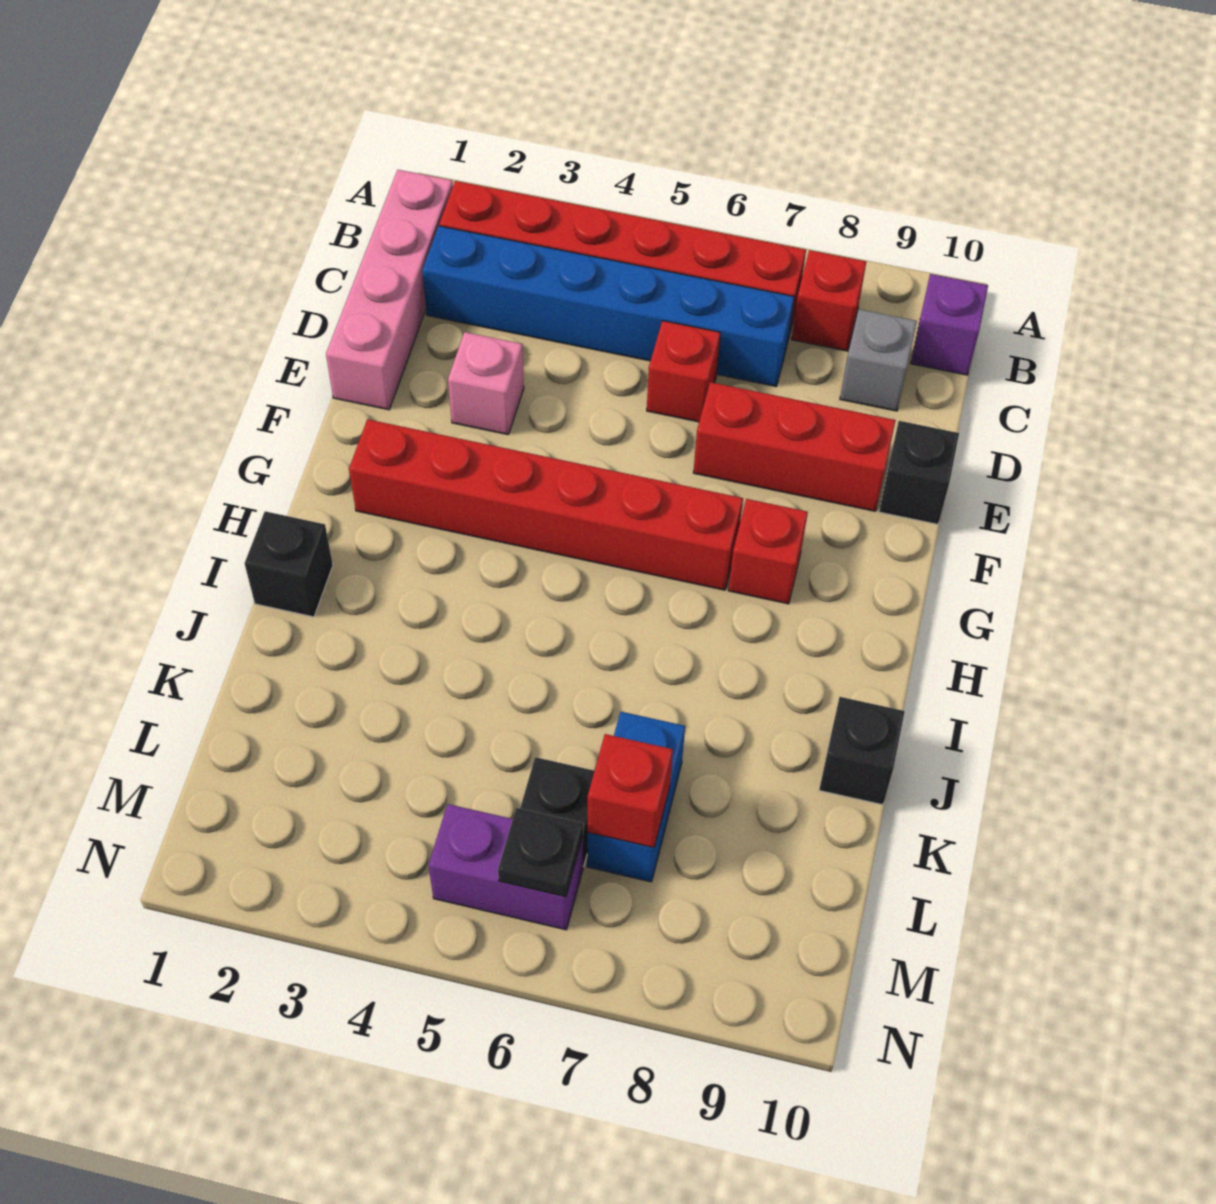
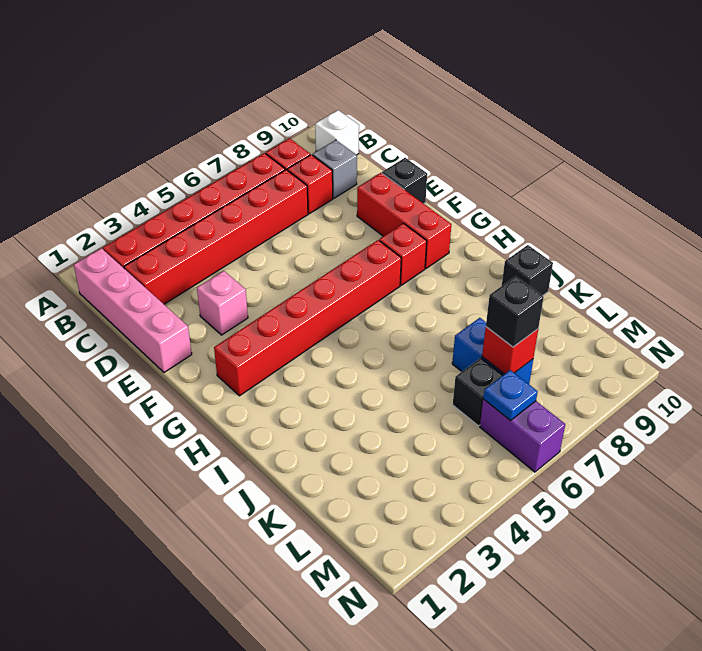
purple 1x1 brick [911,274,988,375] -> white 1x1 brick [315,110,359,155]
blue 1x6 brick [422,226,794,387] -> red 1x6 brick [124,170,308,304]
red 1x1 brick [647,321,720,422] -> red 1x1 brick moved to [287,155,333,214]
red 1x3 brick [693,382,896,511] -> red 1x3 brick turned to [357,173,451,268]
black 1x1 brick [245,511,333,617] -> black 1x1 brick moved to [486,276,544,347]
purple 1x2 brick [428,804,583,930] -> purple 1x2 brick turned to [480,399,565,472]
black 1x1 plate [498,808,583,897] -> blue 1x1 plate [483,370,538,421]

